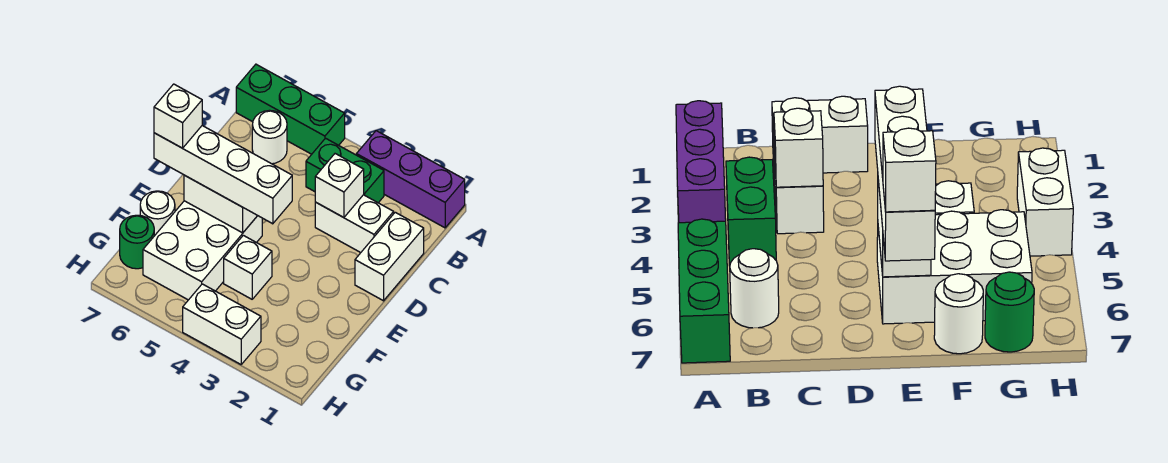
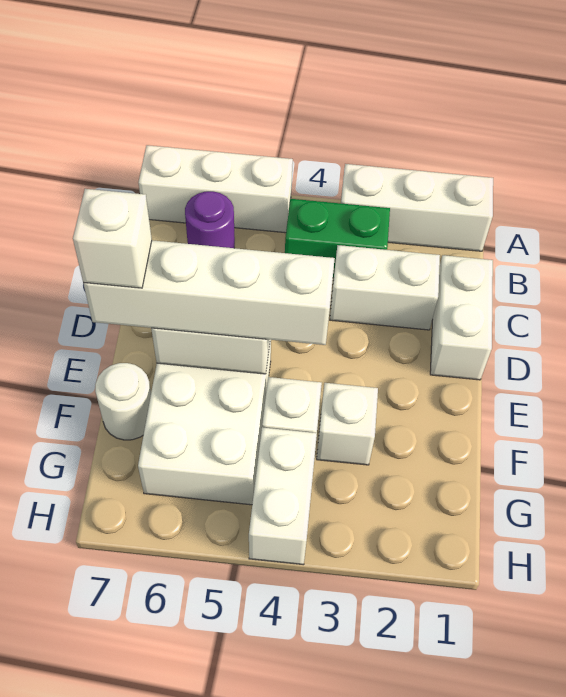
purple 1x3 brick [356,131,465,228] -> white 1x3 brick [341,164,493,251]
green 1x3 brick [236,64,345,154] -> white 1x3 brick [138,145,293,233]
white 1x1 round brick [252,110,287,164] -> purple 1x1 round brick [185,191,235,248]
white 1x1 brick [315,154,364,218] -> white 1x1 brick moved to [317,383,378,465]
green 1x1 round brick [120,215,154,269] -> none
white 1x2 brick [183,284,261,364] -> white 1x2 brick turned to [249,427,317,565]

